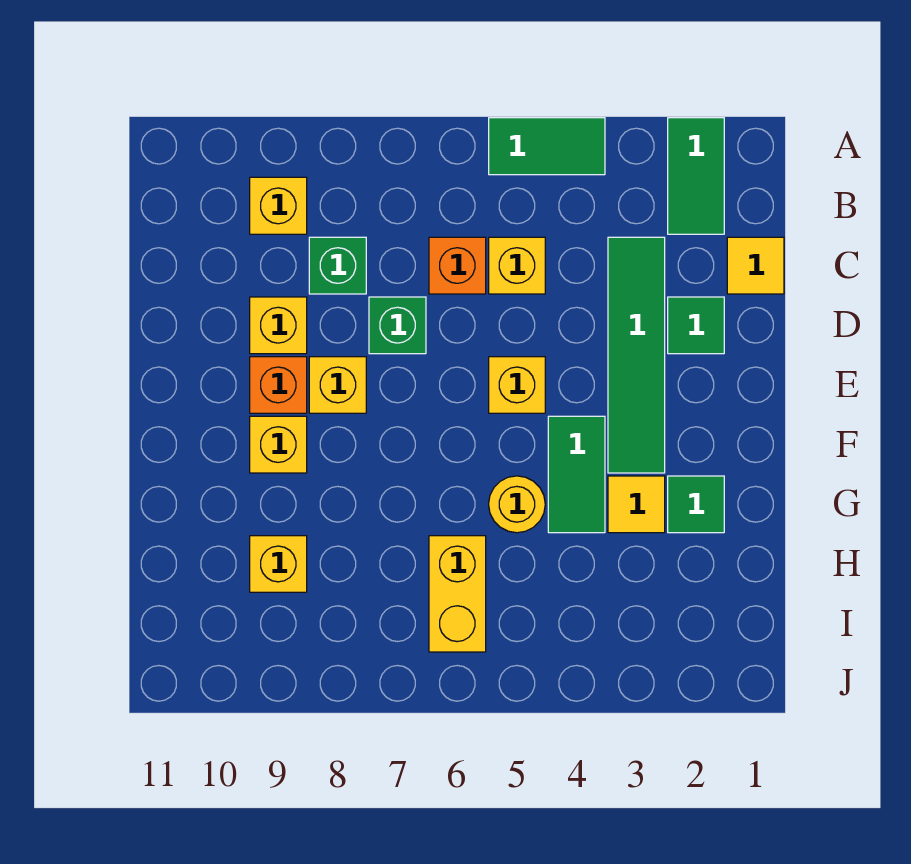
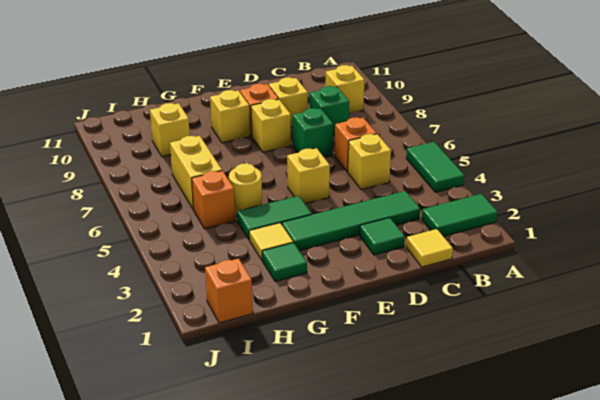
none -> orange 1x1 brick [192,171,235,229]
yellow 1x2 brick [429,536,486,652] -> yellow 1x2 brick turned to [170,136,222,210]
none -> orange 1x1 brick [205,258,253,323]

